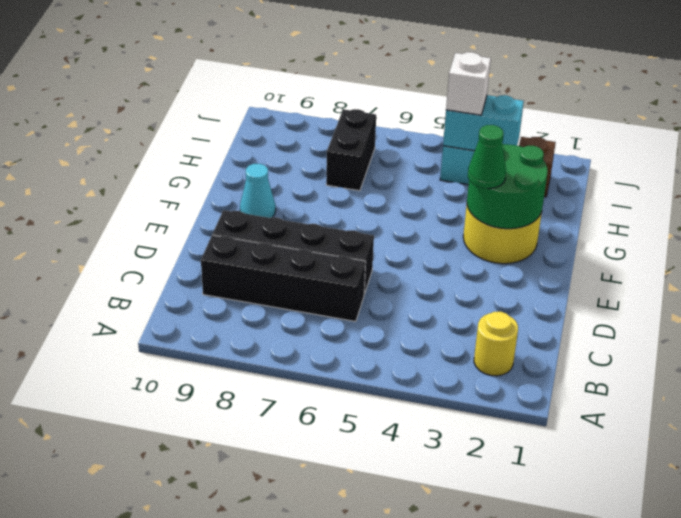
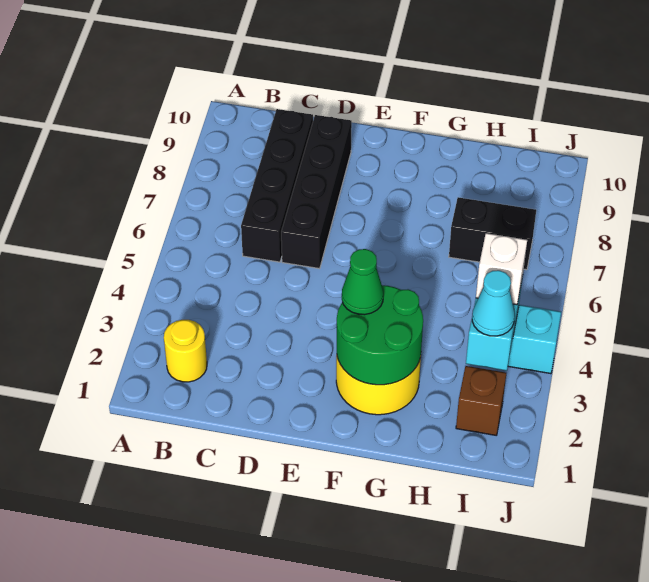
cyan 1x1 cone [240,164,276,218] -> cyan 1x1 cone moved to [472,270,515,336]

